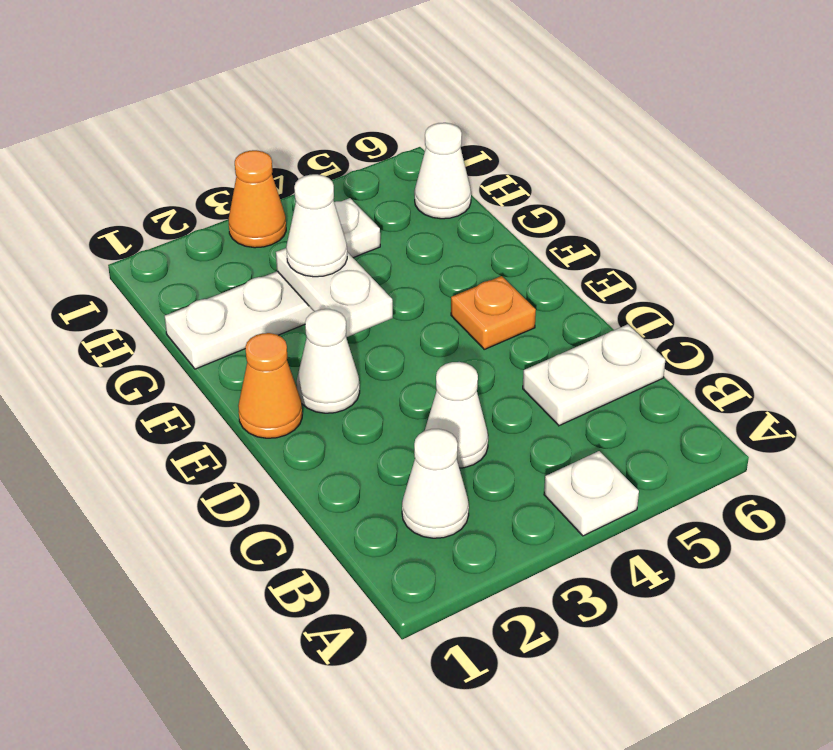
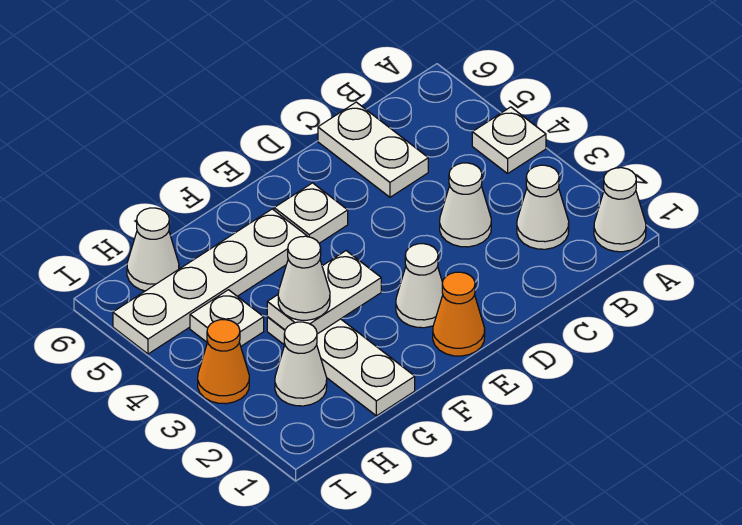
none -> white 1x1 cone [594,168,646,252]
orange 1x1 plate [451,276,536,349] -> white 1x1 plate [274,183,348,243]
none -> white 1x4 plate [113,209,307,354]
none -> white 1x1 cone [275,322,327,406]

